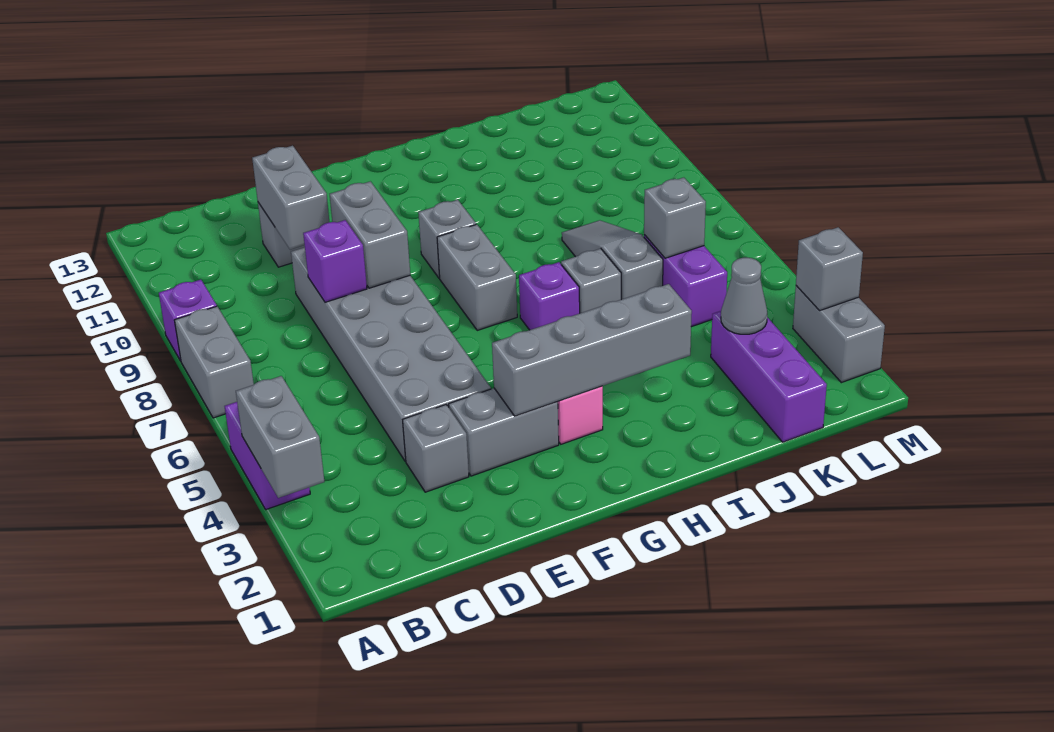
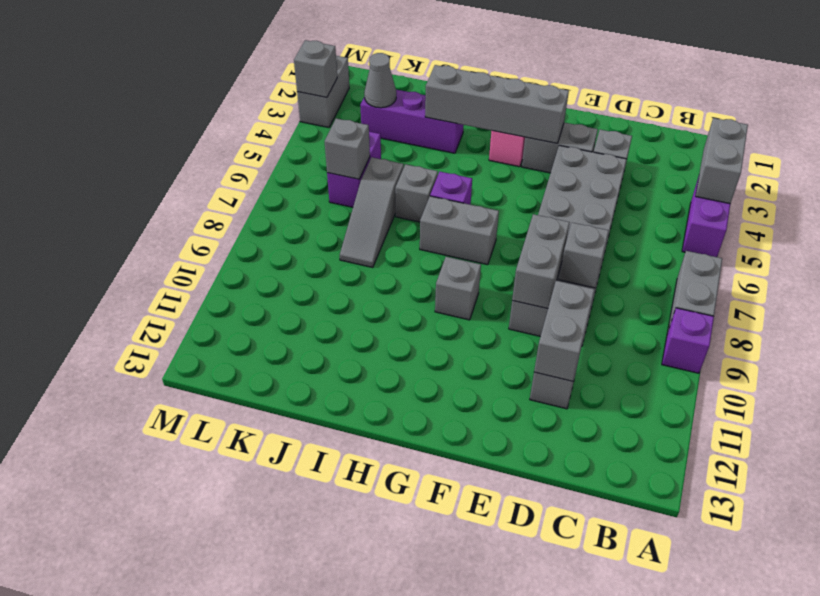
purple 1x1 brick [303,220,367,302] -> grey 1x1 brick [559,223,609,288]
grey 1x2 brick [437,224,517,330] -> grey 1x2 brick turned to [420,196,499,265]
purple 1x3 brick [711,311,827,442] -> purple 1x3 brick turned to [360,90,464,153]

